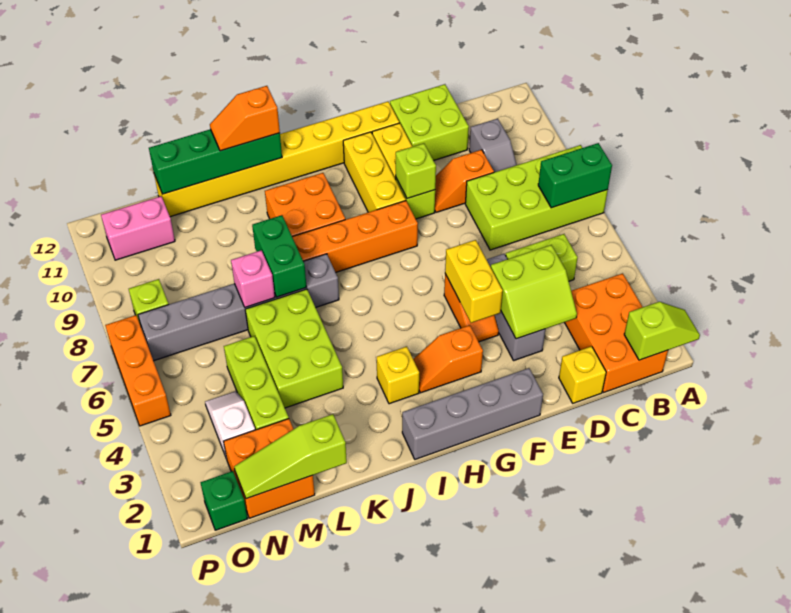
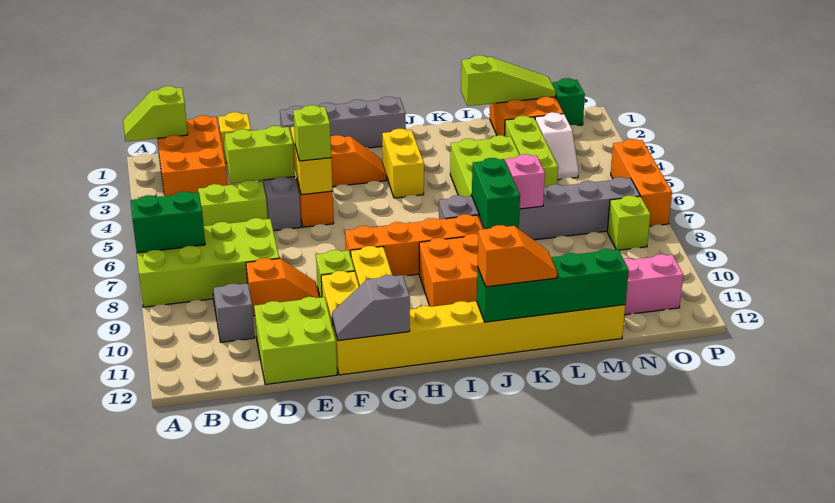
lime 1x1 brick [396,143,436,199] -> lime 1x1 brick moved to [293,105,331,161]
none -> grey 1x2 slope [332,275,410,341]
yellow 1x1 brick [377,347,419,404] -> yellow 1x2 brick [382,129,424,198]

